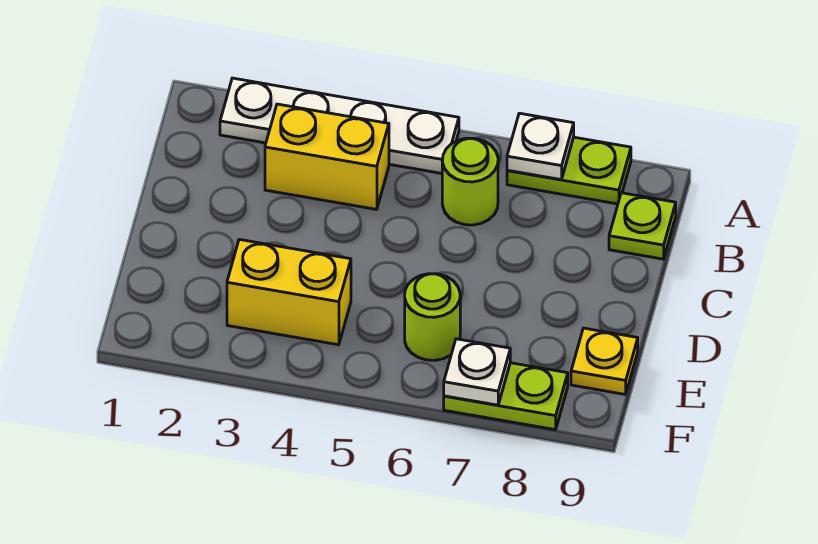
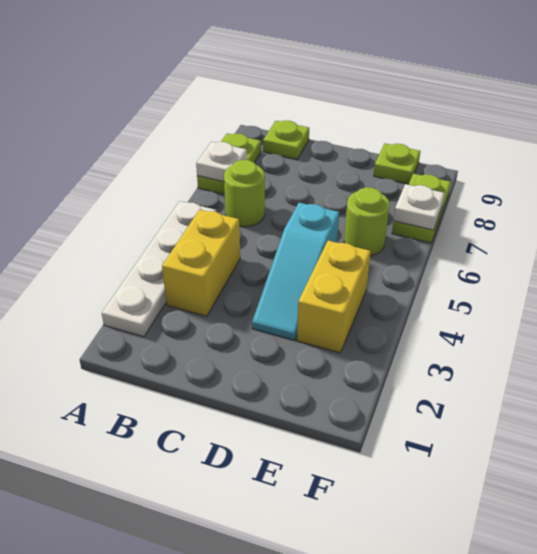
none -> cyan 1x3 slope [252,203,339,340]
yellow 1x1 plate [571,328,638,394] -> lime 1x1 plate [374,143,420,184]

